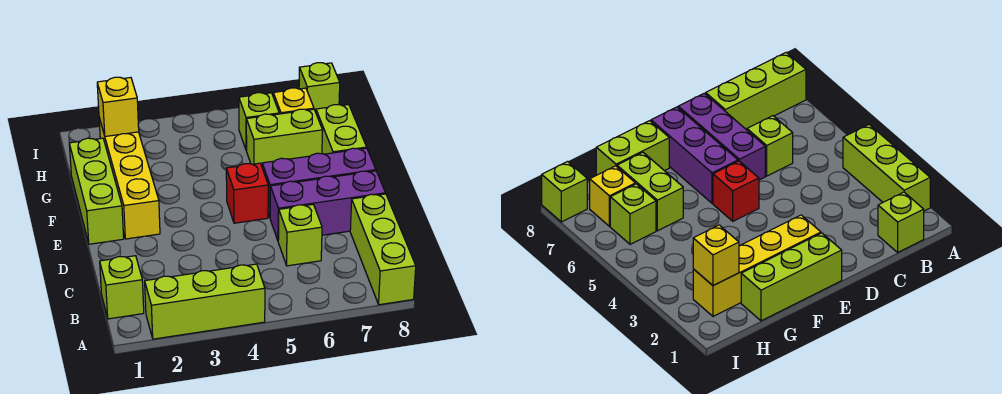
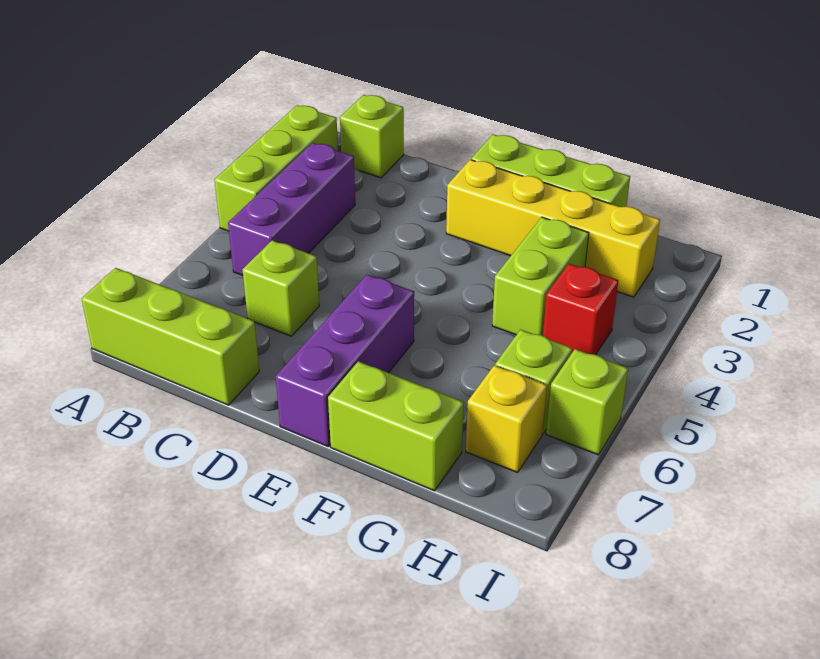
purple 1x3 brick [270,171,386,240] -> purple 1x3 brick moved to [228,143,355,275]
red 1x1 brick [226,163,268,223] -> red 1x1 brick moved to [543,264,618,355]
lime 1x2 brick [246,109,323,166] -> lime 1x2 brick moved to [492,217,589,336]
yellow 1x1 brick [97,77,139,136] -> none
lime 1x1 brick [299,63,340,112] -> lime 1x1 brick moved to [546,349,628,455]

